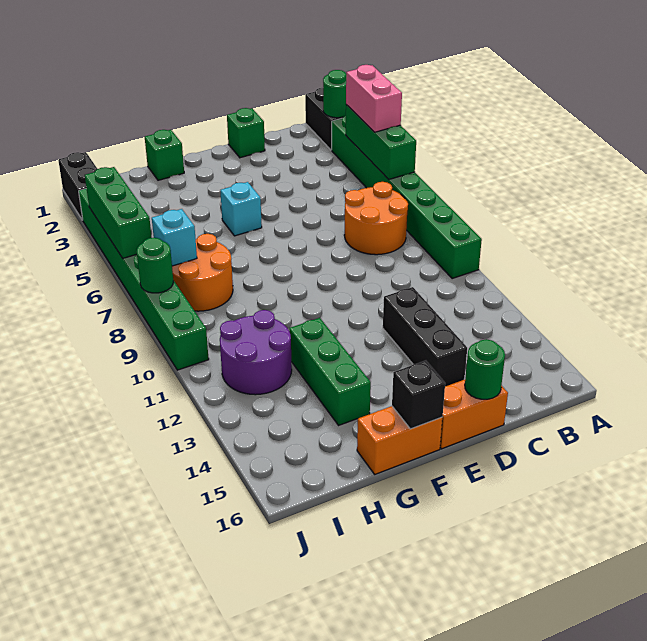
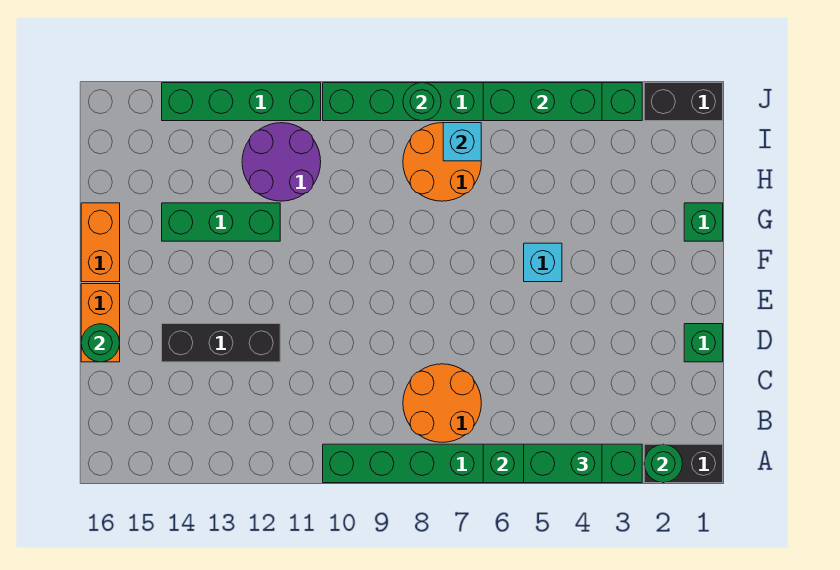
pink 1x2 brick [346,65,402,132] -> green 1x2 brick [524,444,602,483]
black 1x1 brick [392,361,445,429] -> none
none -> green 1x4 brick [162,83,321,121]

